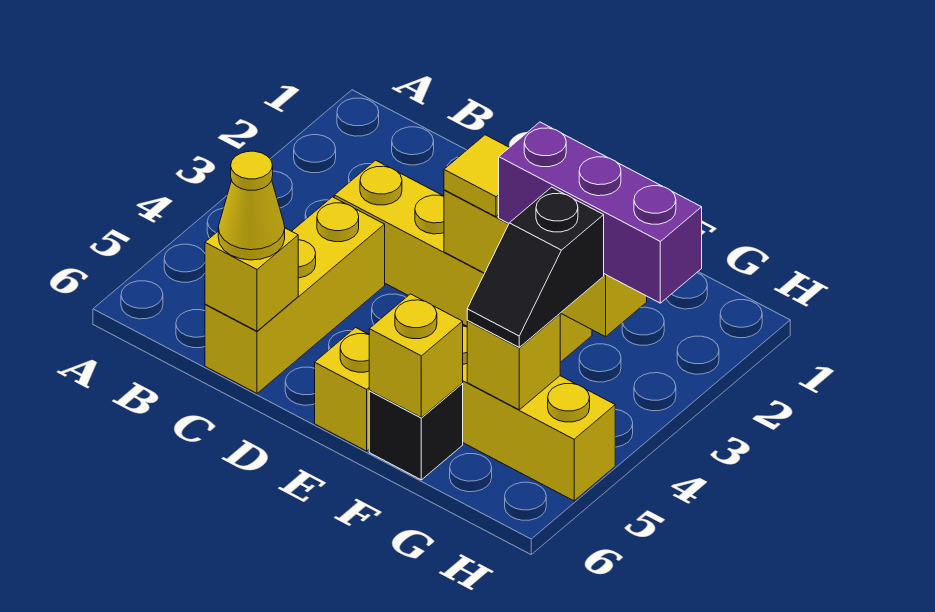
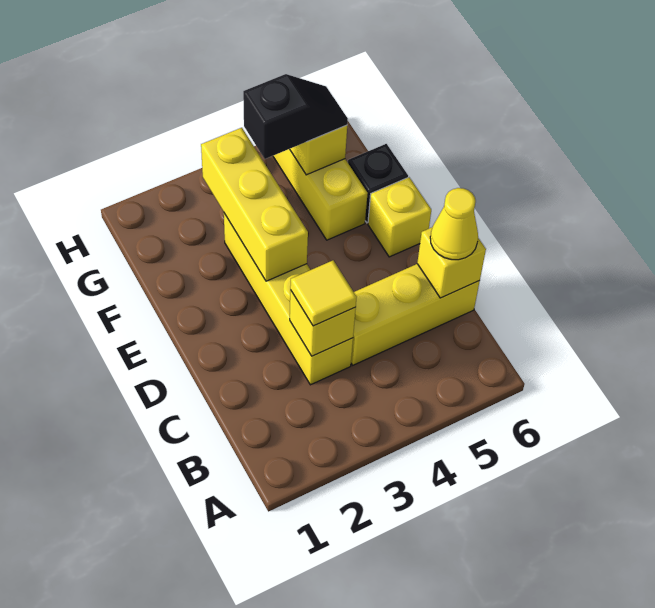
yellow 1x1 tile [444,135,510,217] -> yellow 1x1 tile moved to [290,260,357,326]
purple 1x3 brick [499,122,702,303] -> none
yellow 1x1 brick [369,294,463,417] -> yellow 1x1 brick moved to [290,290,356,356]

